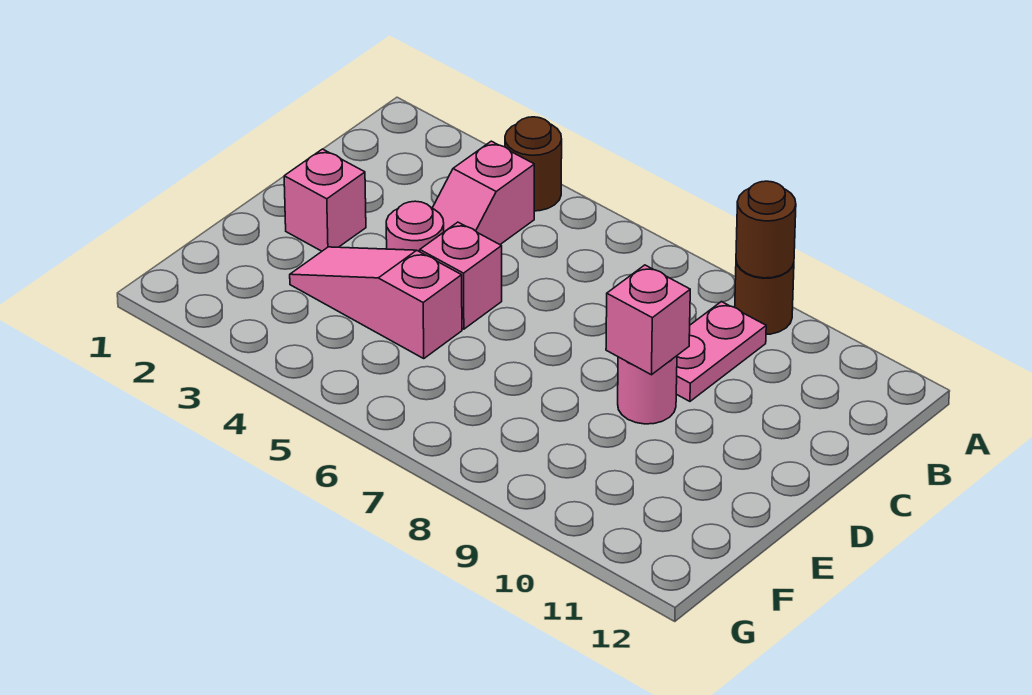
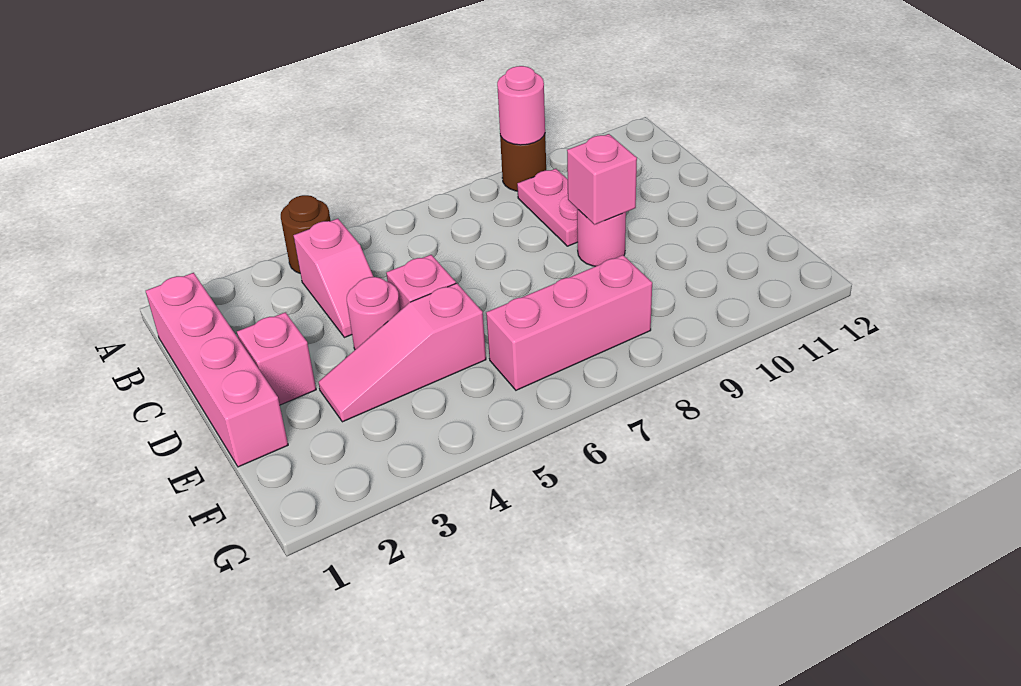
brown 1x1 round brick [736,181,796,278] -> pink 1x1 round brick [497,66,545,145]
none -> pink 1x4 brick [146,273,288,467]
none -> pink 1x3 brick [486,255,652,390]

